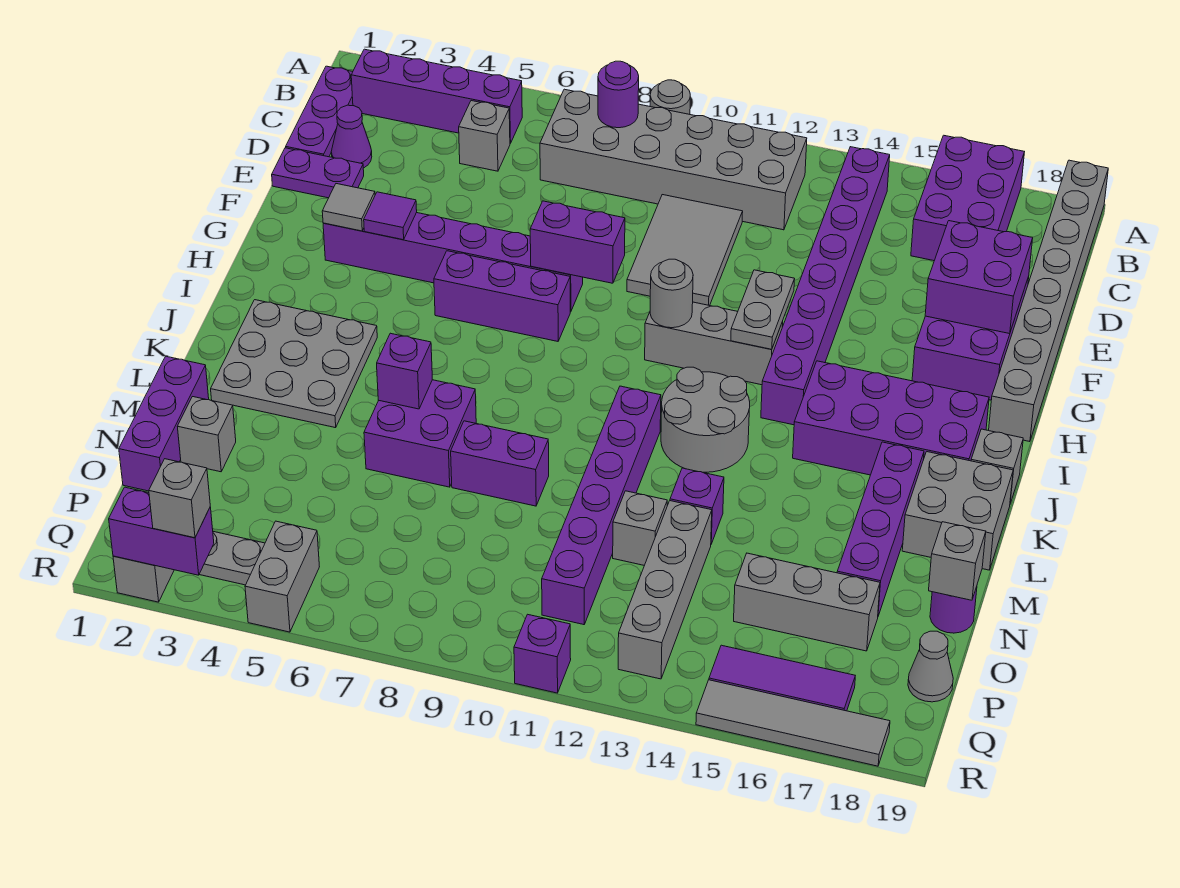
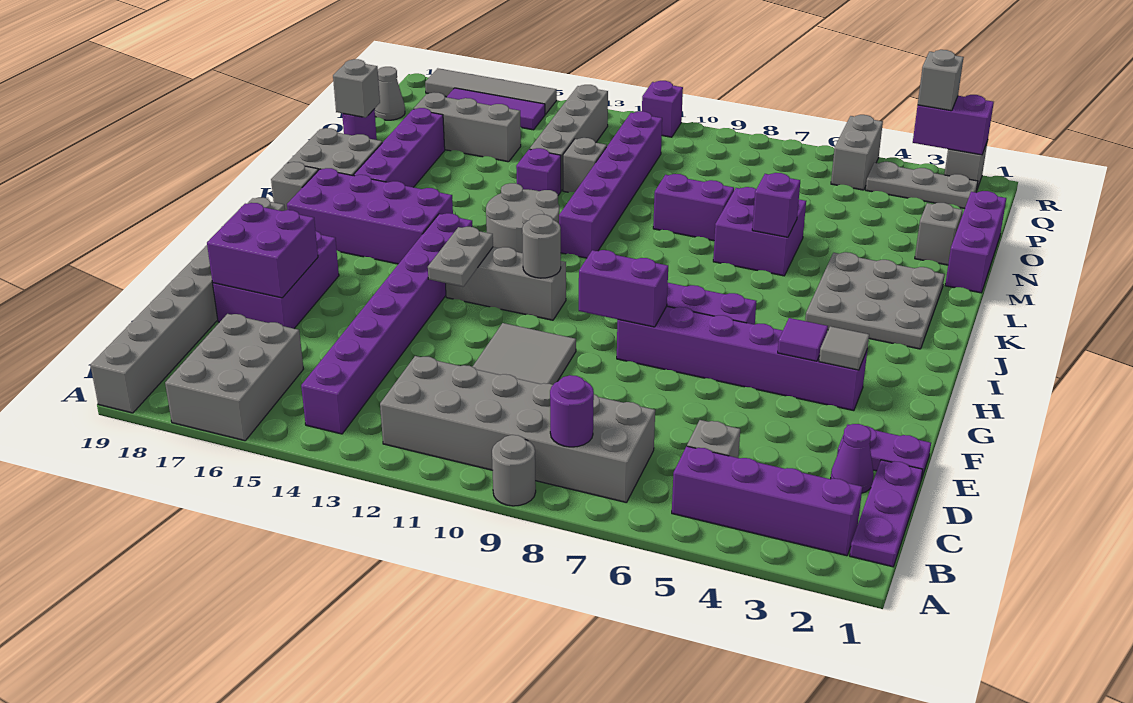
purple 2x3 brick [911,135,1024,261] -> grey 2x3 brick [165,314,303,441]

